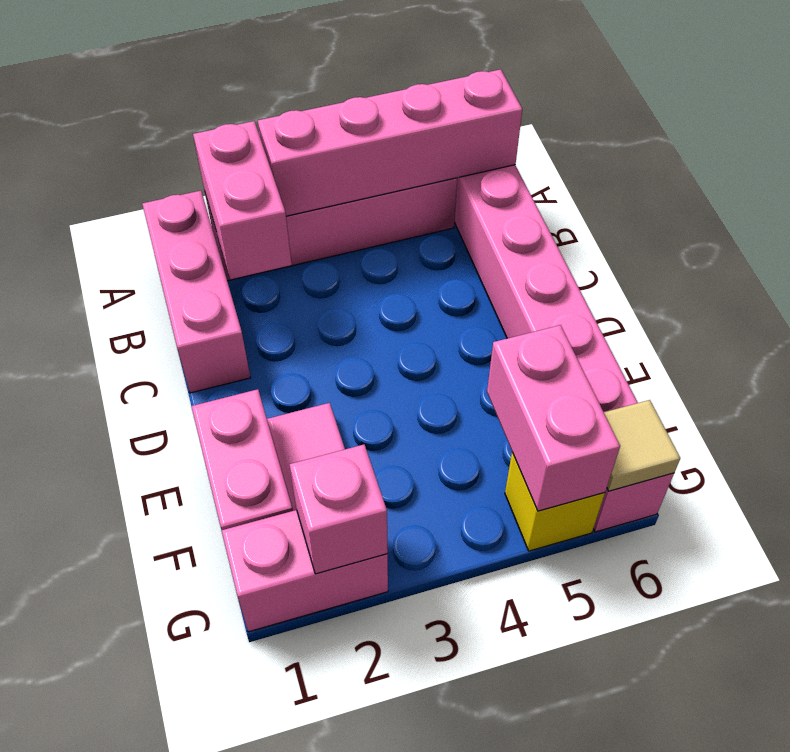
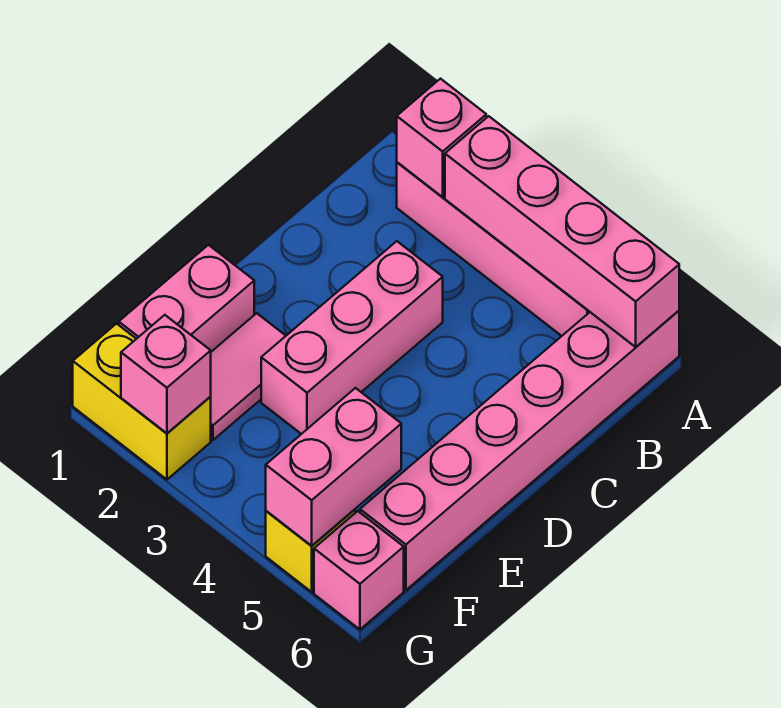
pink 1x3 brick [142,191,251,393] -> pink 1x3 brick moved to [261,241,443,434]
pink 1x2 brick [193,121,292,280] -> pink 1x1 brick [397,79,486,197]
pink 1x2 brick [222,510,388,632] -> yellow 1x2 brick [73,324,211,479]
tan 1x1 tile [604,400,680,491] -> none

